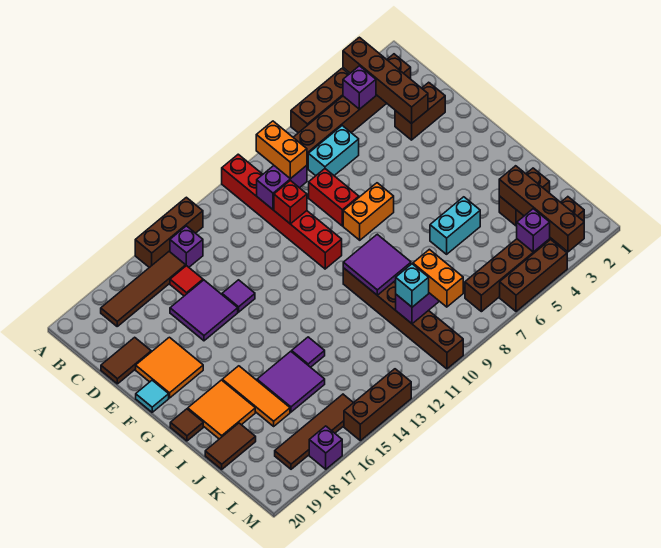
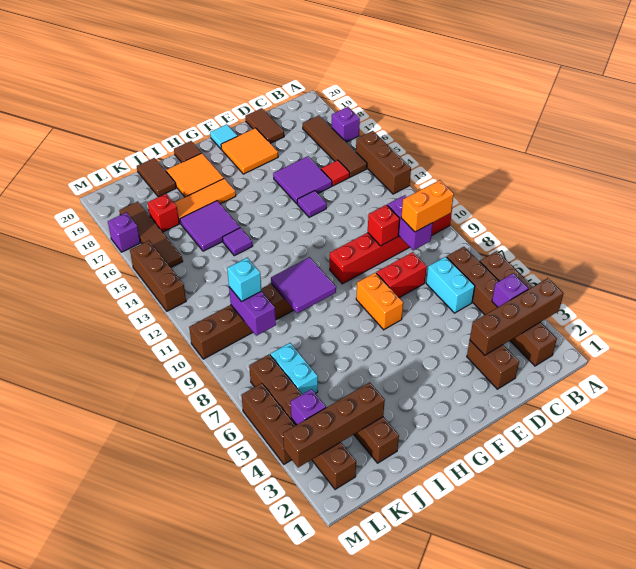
purple 1x1 brick [170,226,203,267] -> purple 1x1 brick moved to [332,107,360,142]
cyan 1x2 brick [430,197,480,254] -> cyan 1x2 brick moved to [270,343,318,394]
orange 1x2 brick [413,249,463,307] -> none
none -> red 1x1 brick [148,193,179,232]

